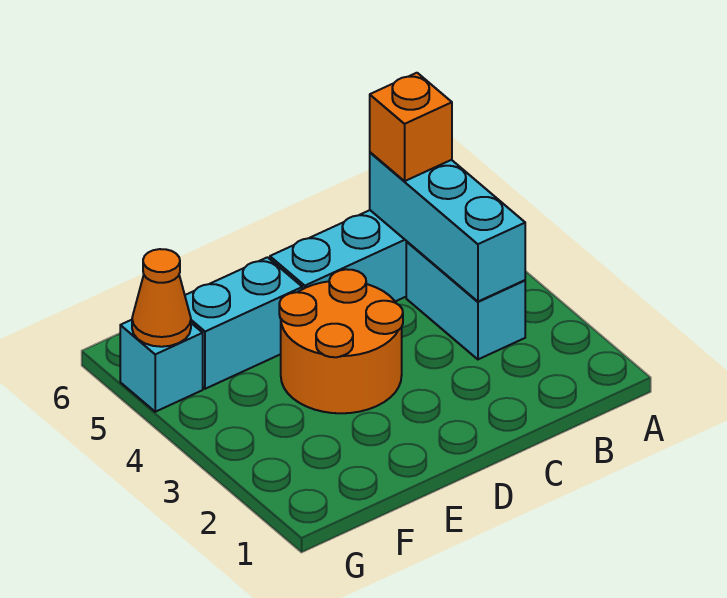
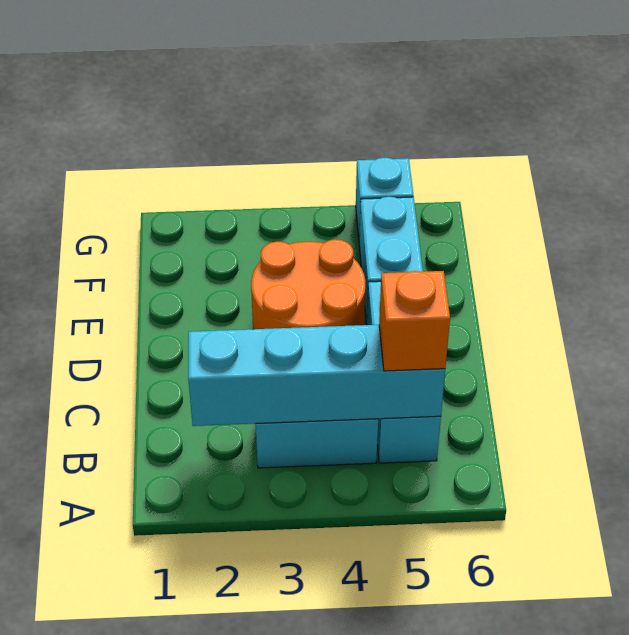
cyan 1x3 brick [370,152,525,301] -> cyan 1x4 brick [188,325,445,426]
orange 1x1 cone [132,249,191,347] -> none

